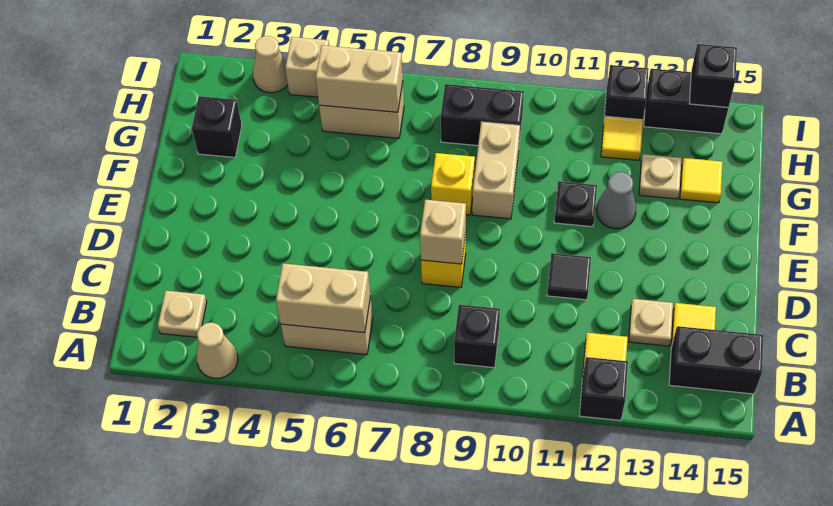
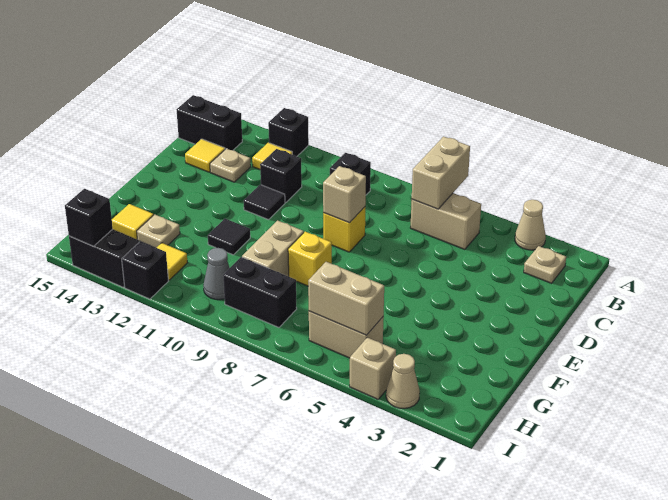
tan 1x2 brick [276,263,371,333] -> tan 1x2 brick turned to [412,136,470,209]
black 1x1 plate [554,181,597,227] -> black 1x1 tile [208,218,250,255]
grey 1x1 cone [597,172,636,229] -> grey 1x1 cone moved to [203,248,230,300]
black 1x1 brick [192,96,242,158] -> black 1x1 brick moved to [260,149,302,203]

